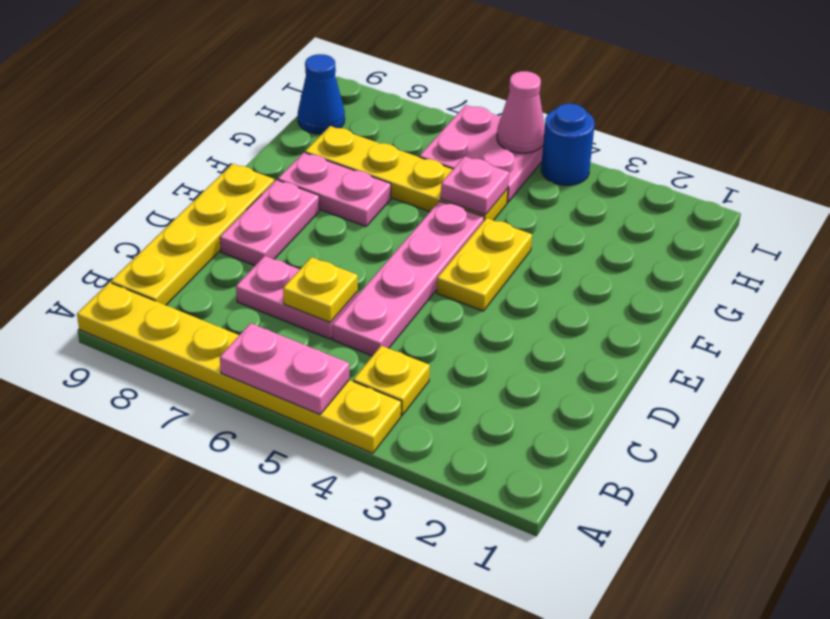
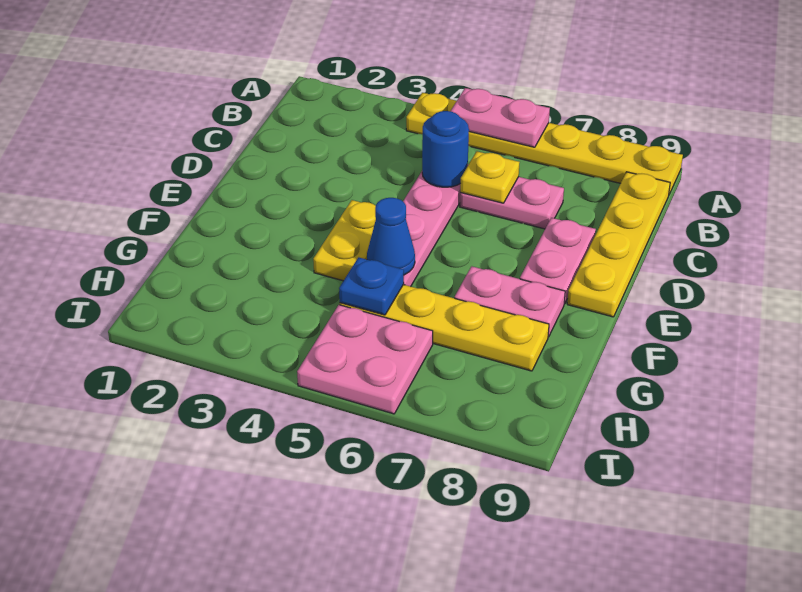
yellow 1x1 plate [353,346,430,415] -> none
pink 1x1 plate [441,156,509,215] -> blue 1x1 plate [339,257,404,315]
blue 1x1 cone [298,54,345,134] -> blue 1x1 cone moved to [367,198,415,275]
blue 1x1 round brick [541,104,595,185] -> blue 1x1 round brick moved to [422,111,469,187]
pink 1x1 cone [497,71,545,153] -> none

